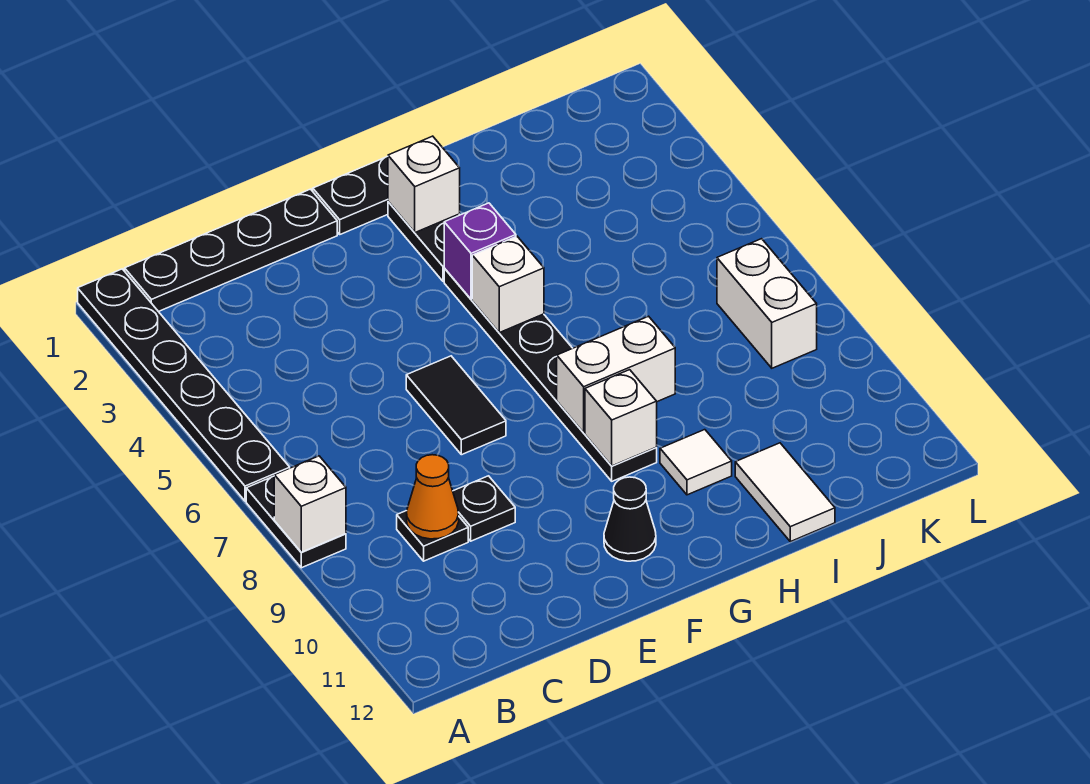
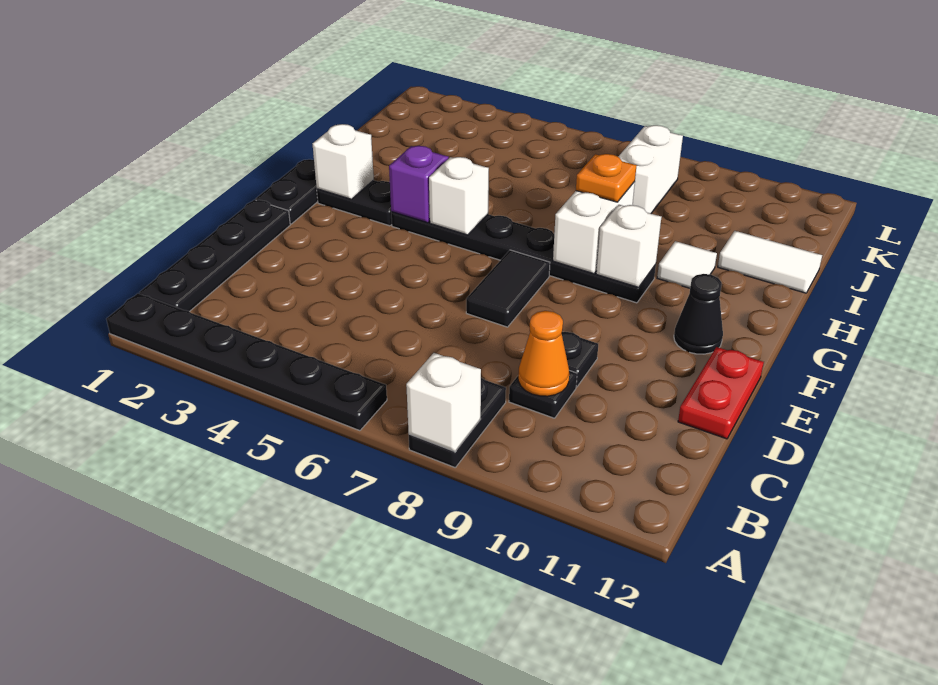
black 1x2 plate [246,476,346,568] -> black 1x2 plate turned to [409,378,506,467]
none -> red 1x2 plate [678,347,764,439]
black 1x2 tile [406,356,506,455] -> black 1x2 tile turned to [466,250,550,327]
none -> orange 1x1 plate [576,154,637,202]
white 1x2 brick [717,239,817,368] -> white 1x2 brick turned to [618,125,683,213]

